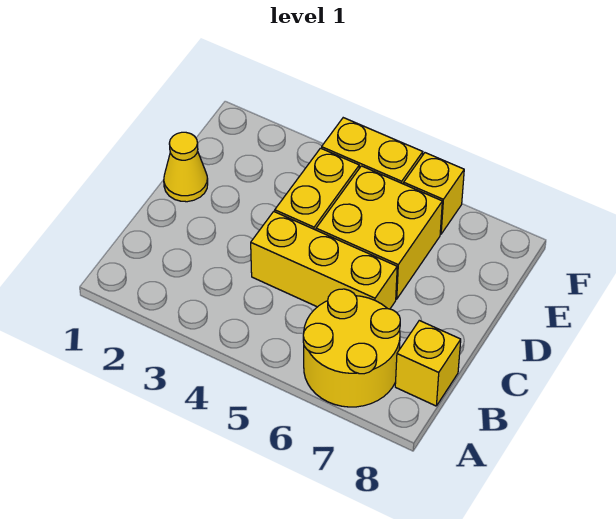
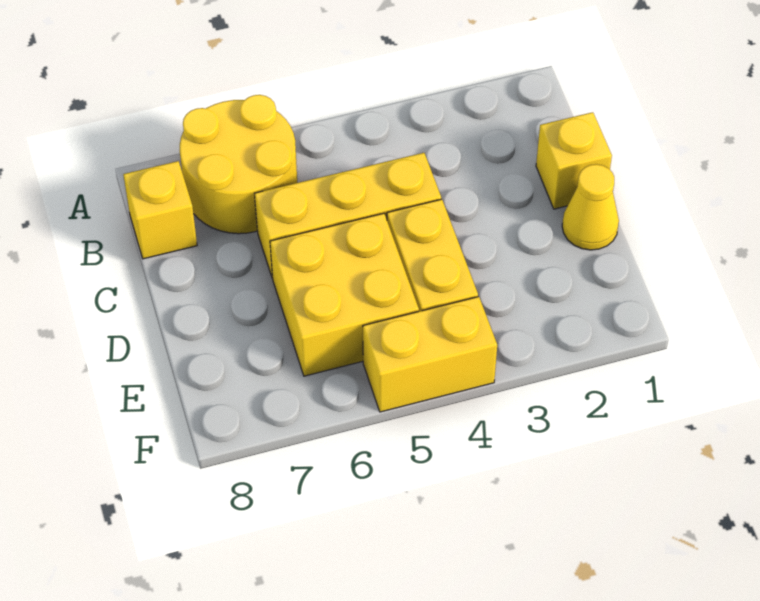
yellow 1x1 brick [404,153,464,234] -> yellow 1x1 brick moved to [536,112,612,209]

